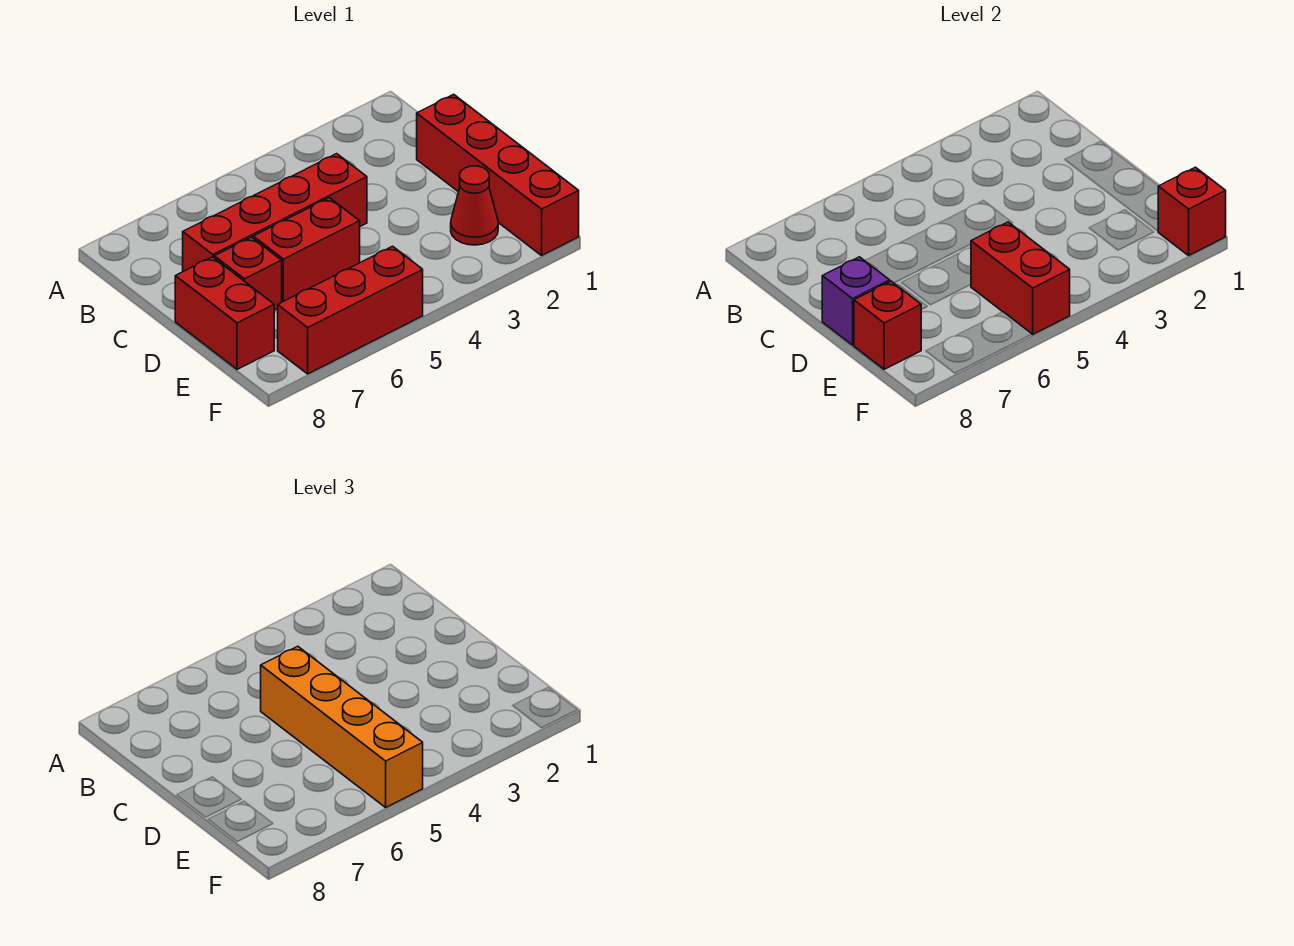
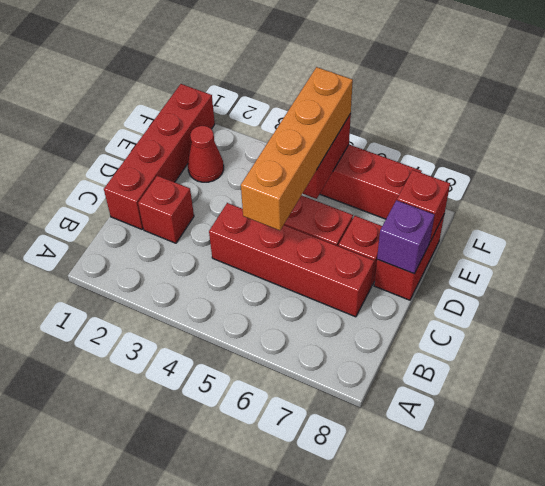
red 1x1 brick [1158,167,1226,255] -> red 1x1 brick moved to [138,176,194,243]

